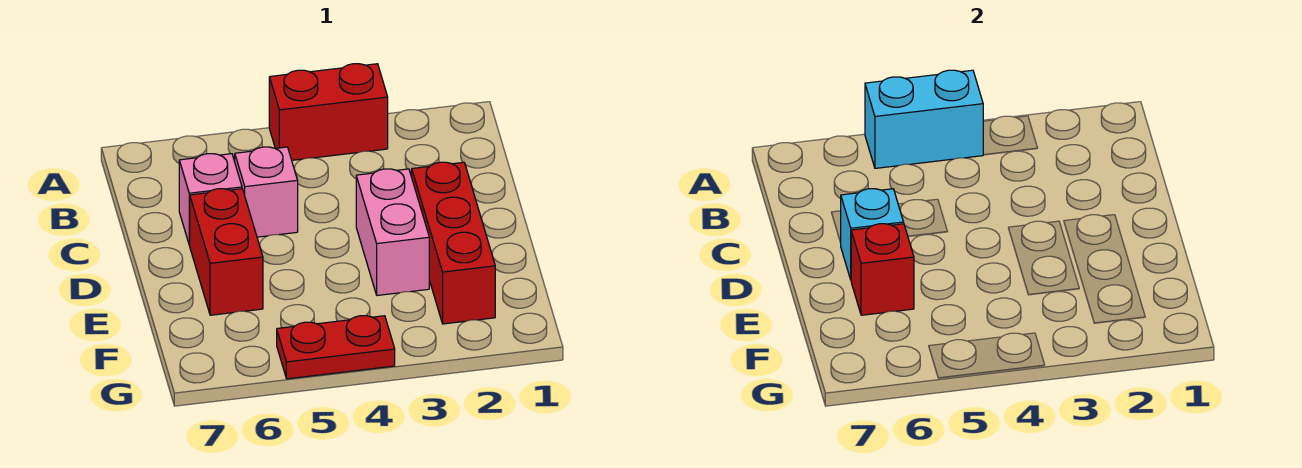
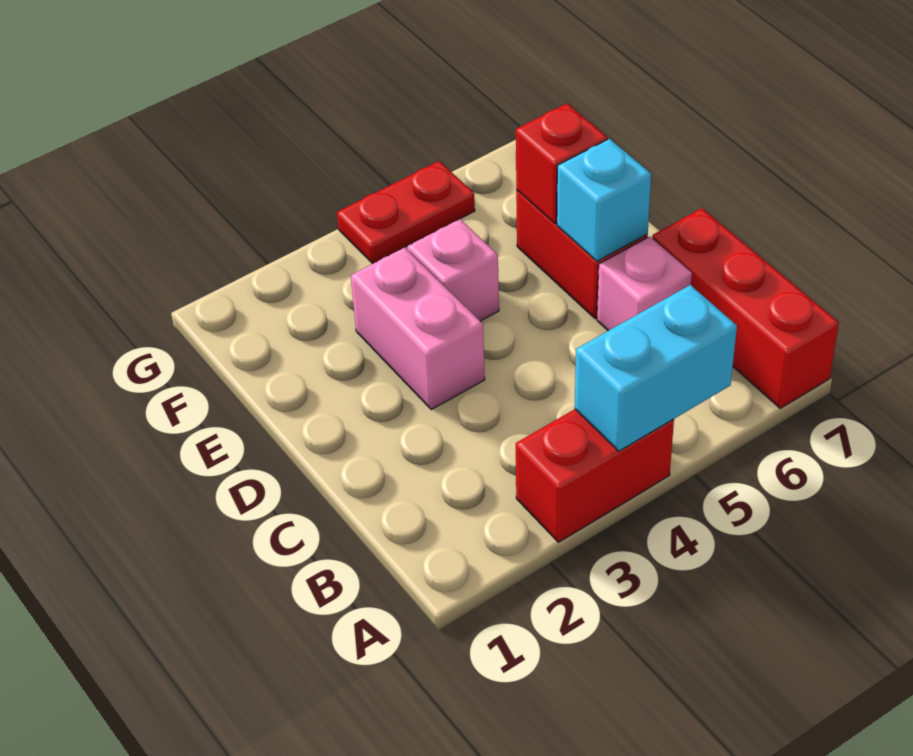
pink 1x1 brick [235,147,298,237] -> pink 1x1 brick moved to [407,219,499,321]
red 1x3 brick [412,162,495,324] -> red 1x3 brick moved to [652,208,839,408]

